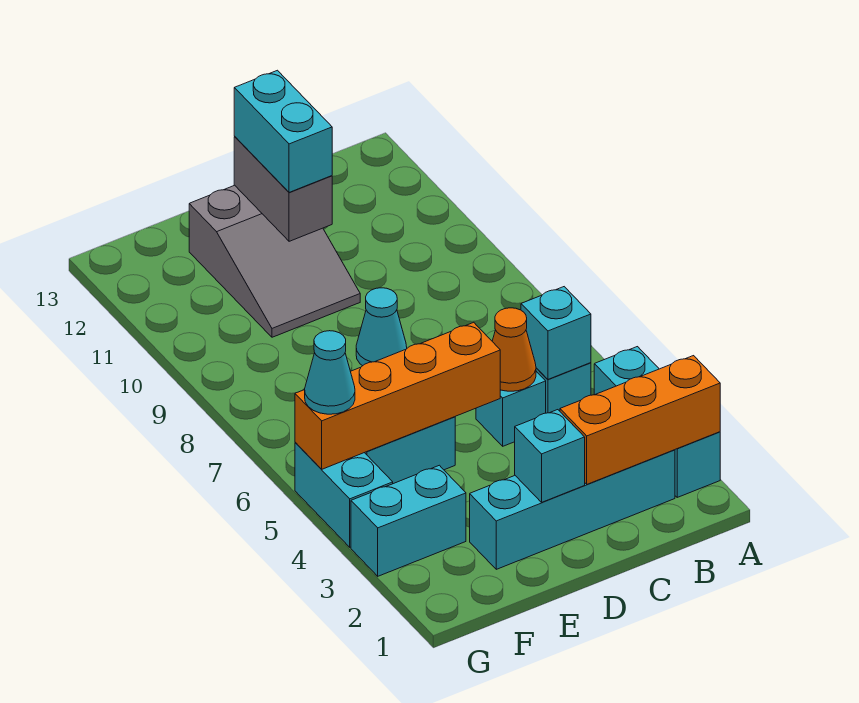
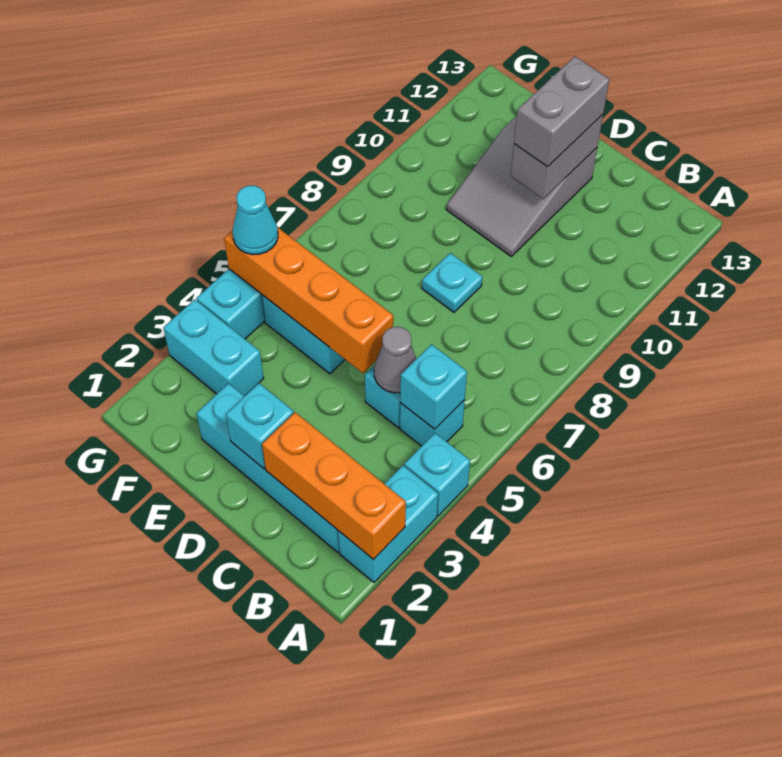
orange 1x1 cone [492,308,536,391] -> grey 1x1 cone [374,327,417,393]
cyan 1x1 cone [356,288,407,366] -> cyan 1x1 plate [422,253,482,312]
cyan 1x2 brick [234,70,332,192] -> grey 1x2 brick [514,56,609,167]

